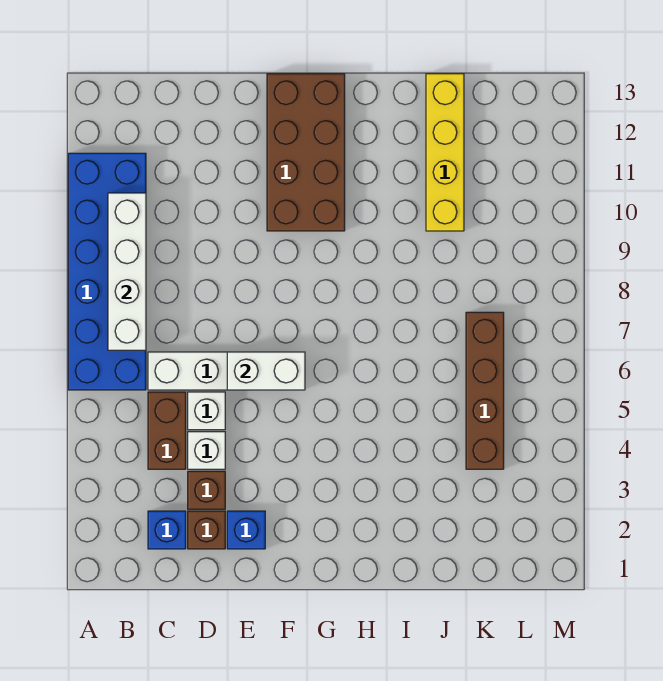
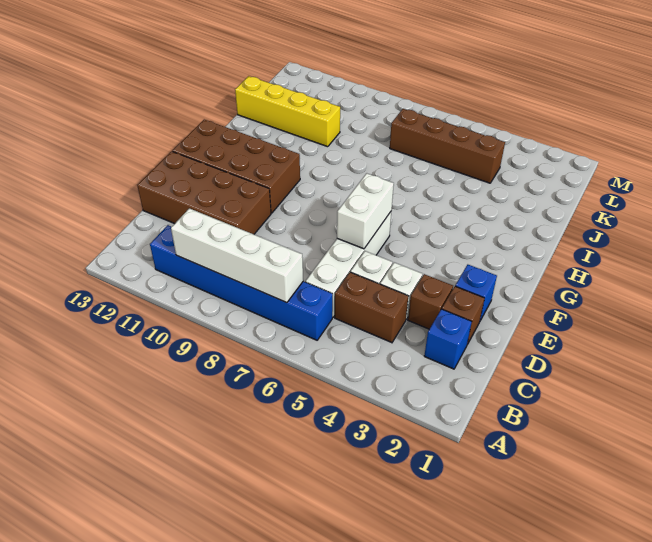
blue 2x6 brick [68,153,146,390] -> blue 1x6 brick [150,225,333,340]
none -> brown 2x4 brick [137,151,271,234]

